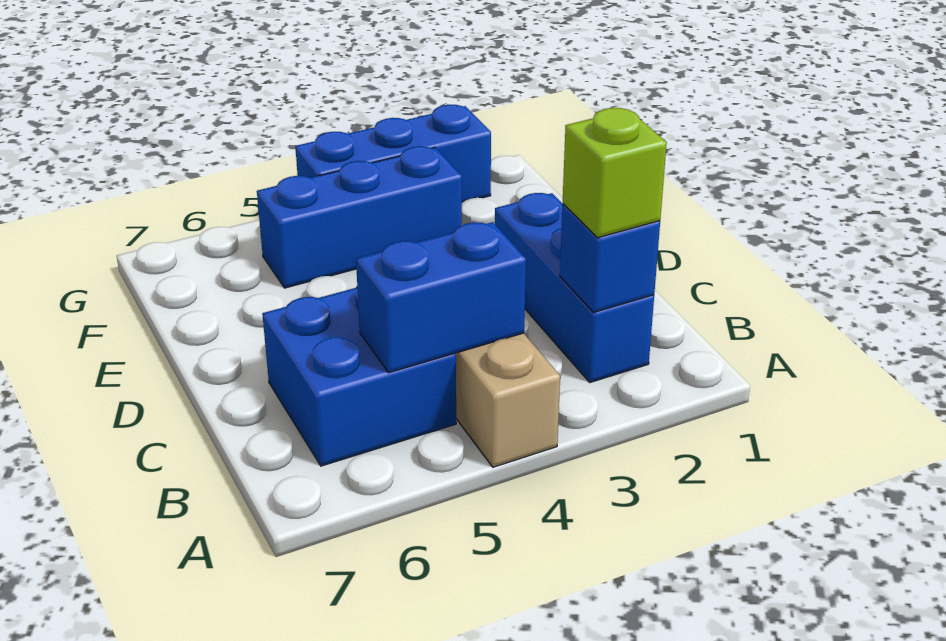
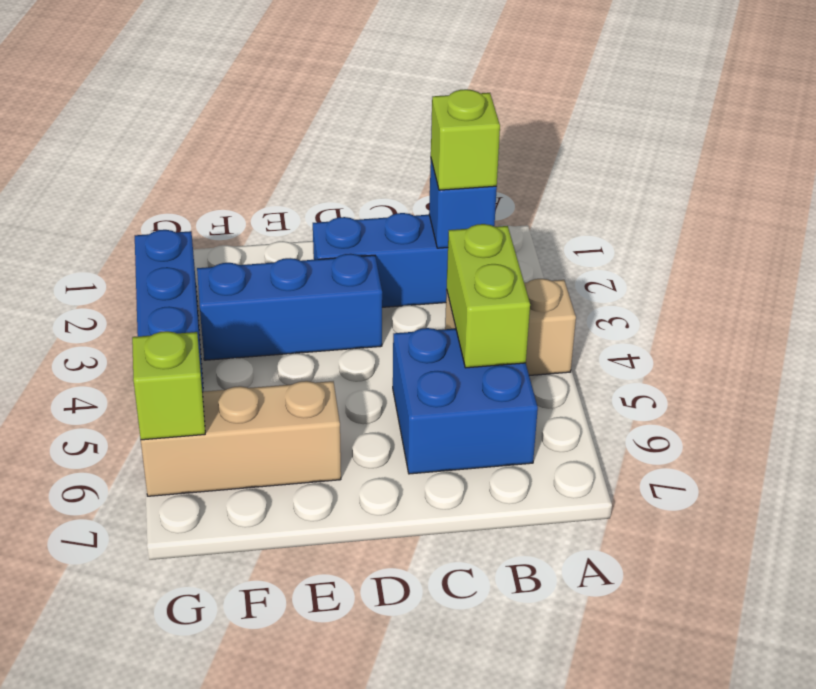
blue 1x2 brick [356,222,526,373] -> lime 1x2 brick [447,224,530,368]
none -> tan 1x3 brick [141,381,341,496]
blue 1x3 brick [257,146,462,288] -> blue 1x3 brick turned to [197,254,382,360]
none -> lime 1x1 brick [132,331,205,440]

